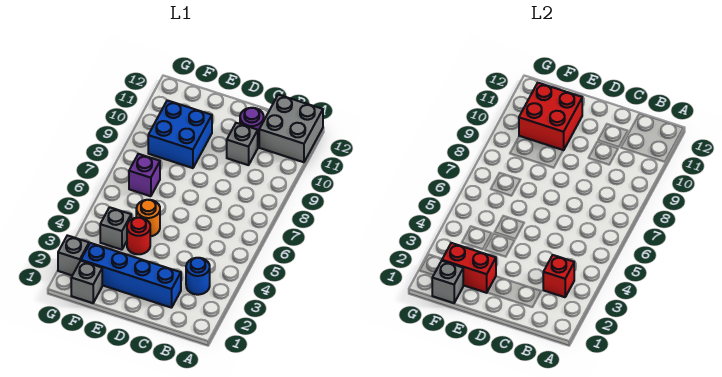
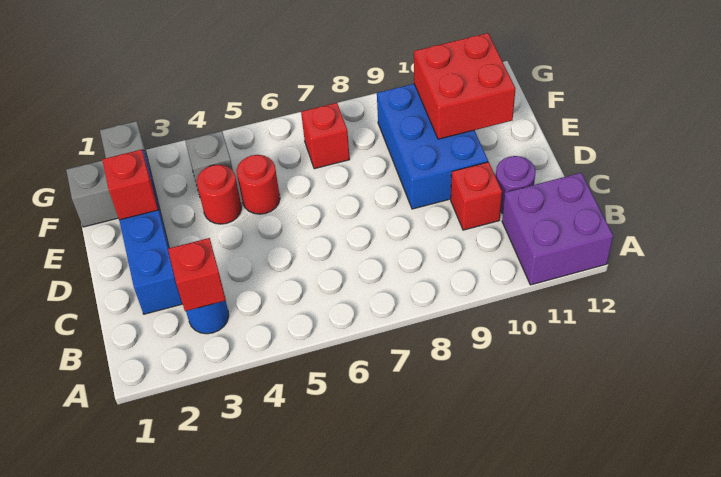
grey 2x2 brick [259,95,323,162] -> purple 2x2 brick [502,173,613,285]
grey 1x1 brick [227,123,258,165] -> red 1x1 brick [451,162,502,230]
red 1x2 brick [442,243,496,293] -> red 1x1 brick [102,149,158,220]
orange 1x1 round brick [136,200,160,236] -> red 1x1 round brick [237,155,280,214]
blue 2x2 brick [148,100,212,168] -> blue 2x3 brick [377,84,488,209]
grey 1x1 brick [432,261,463,303] -> none
purple 1x1 brick [129,154,160,196] -> red 1x1 brick [301,103,350,169]

